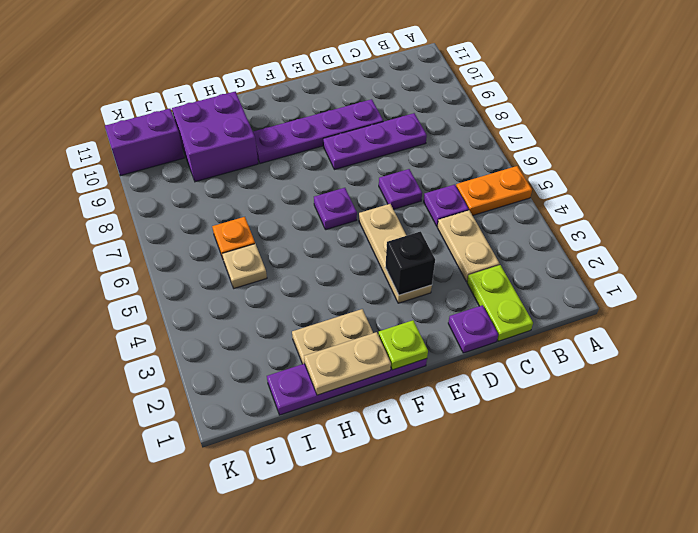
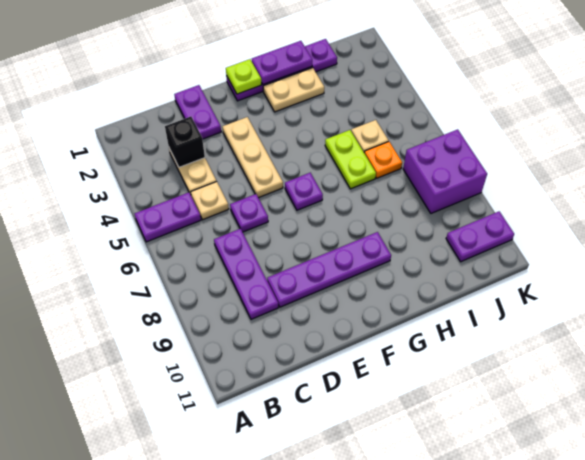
orange 1x2 plate [456,166,532,215] -> purple 1x2 plate [135,192,201,242]
lime 1x2 plate [467,265,533,341] -> lime 1x2 plate moved to [325,130,376,189]
purple 1x1 plate [424,185,469,226] -> tan 1x1 plate [191,181,229,220]
purple 1x3 plate [323,113,427,170] -> purple 1x3 plate turned to [214,229,278,319]
purple 1x1 plate [448,305,498,353] -> purple 1x2 plate [174,85,221,139]
black 1x1 brick [385,232,435,295] -> black 1x1 brick moved to [165,117,205,167]
tan 1x2 plate [304,332,391,395] -> purple 1x2 plate [252,41,312,84]
purple 2x2 brick [172,92,258,182] -> purple 2x2 brick moved to [403,129,487,213]
purple 1x2 brick [105,109,184,176] -> purple 1x2 plate [446,211,514,262]

